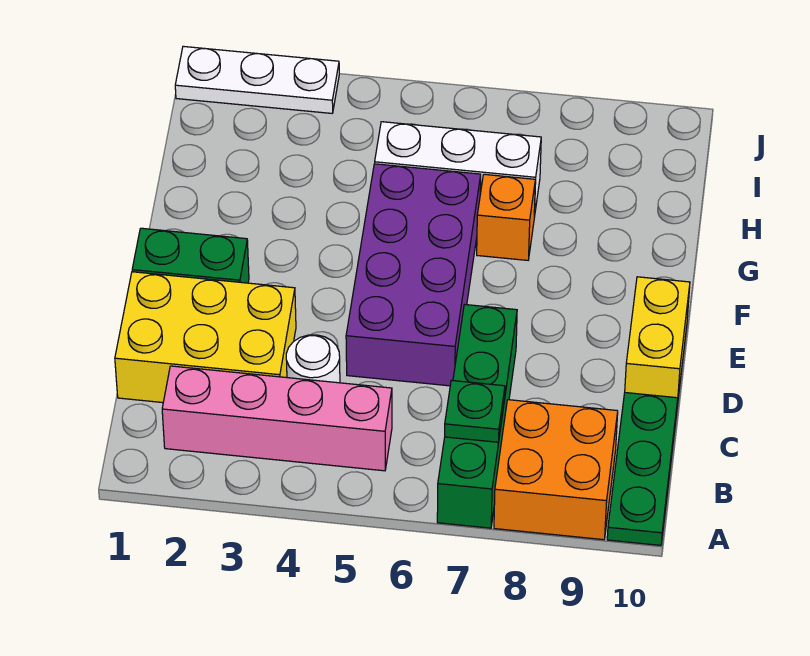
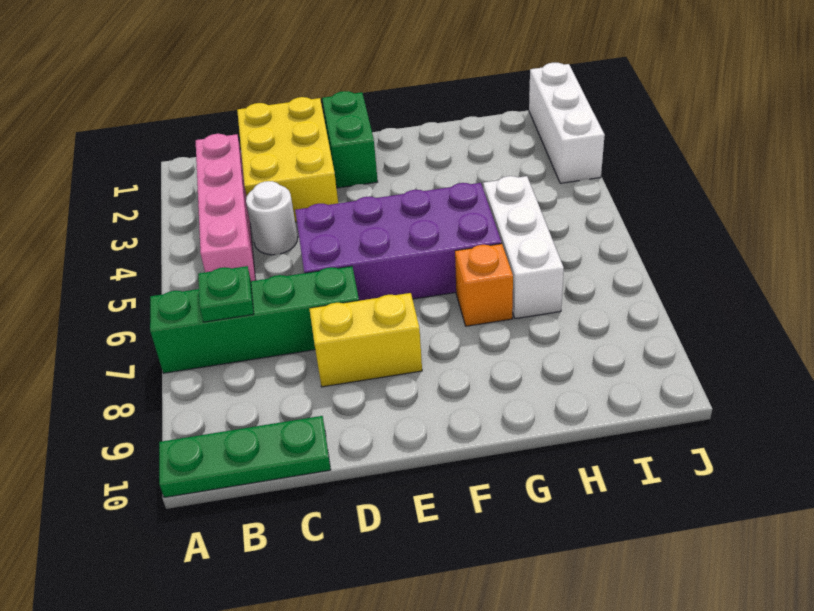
orange 2x2 brick [494,400,618,540] -> none
yellow 1x2 brick [625,277,690,405] -> yellow 1x2 brick moved to [309,293,422,387]
white 1x3 plate [175,46,339,113] -> white 1x3 brick [529,63,605,183]

